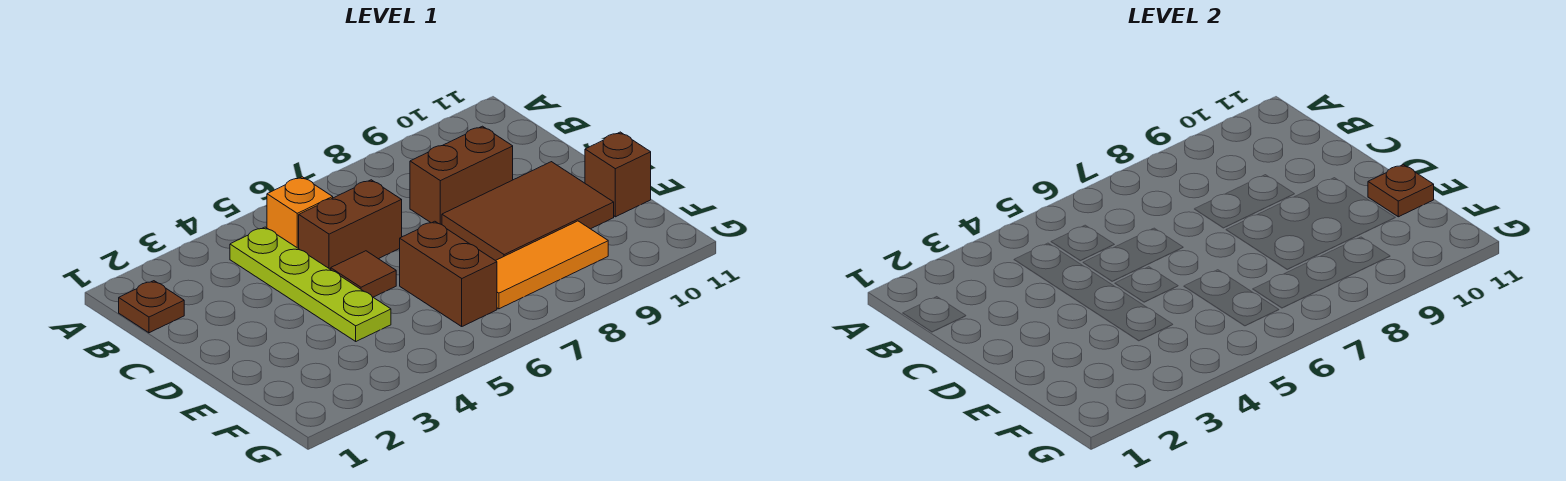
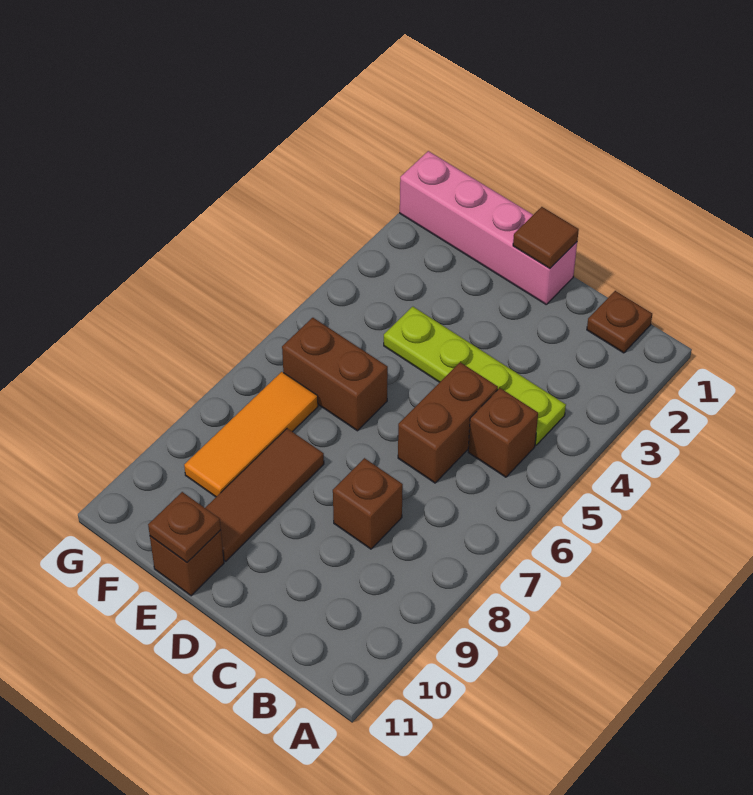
orange 1x1 brick [267,177,333,249] -> brown 1x1 brick [468,388,538,477]
brown 1x2 brick [410,126,513,225] -> brown 1x1 brick [333,458,403,549]
none -> pink 1x4 brick [400,151,577,304]
brown 1x1 tile [331,251,396,297] -> brown 1x1 tile moved to [513,207,579,269]
brown 2x3 tile [442,162,614,261] -> brown 1x3 tile [205,429,324,561]

